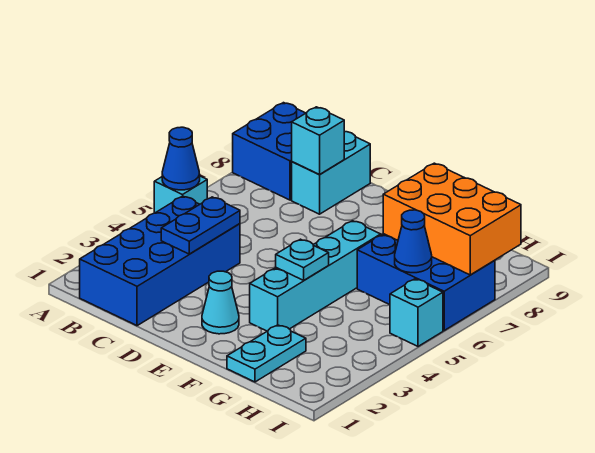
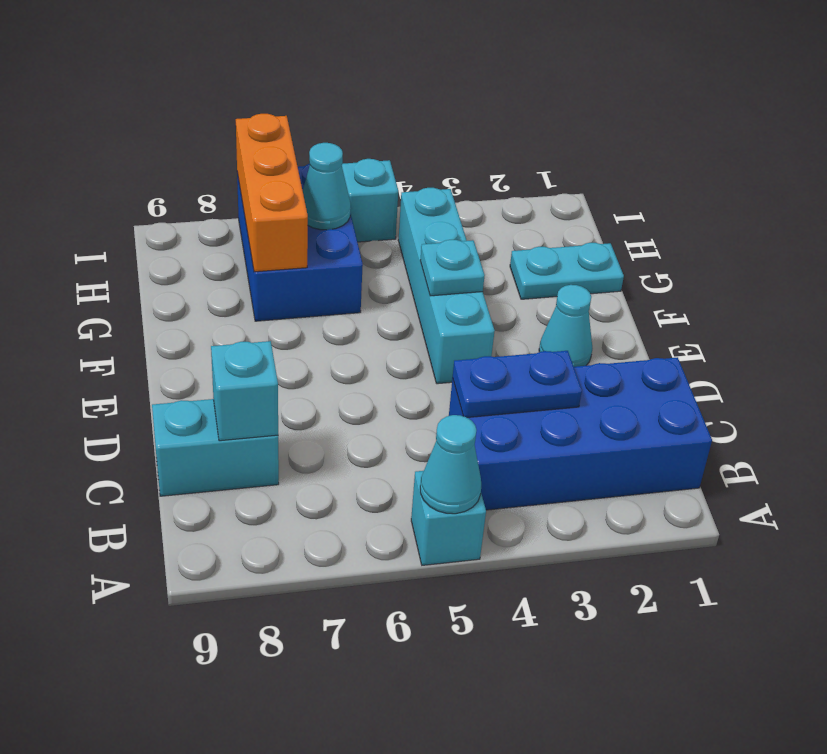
blue 1x1 cone [162,127,200,190] -> cyan 1x1 cone [420,415,481,514]
blue 2x2 brick [233,103,305,200] -> none
cyan 1x4 brick [250,221,381,331] -> cyan 1x4 brick turned to [398,188,495,384]
orange 2x3 brick [383,163,521,275] -> orange 1x3 brick [236,114,308,272]
blue 1x1 cone [395,210,432,273] -> cyan 1x1 cone [303,143,351,230]

